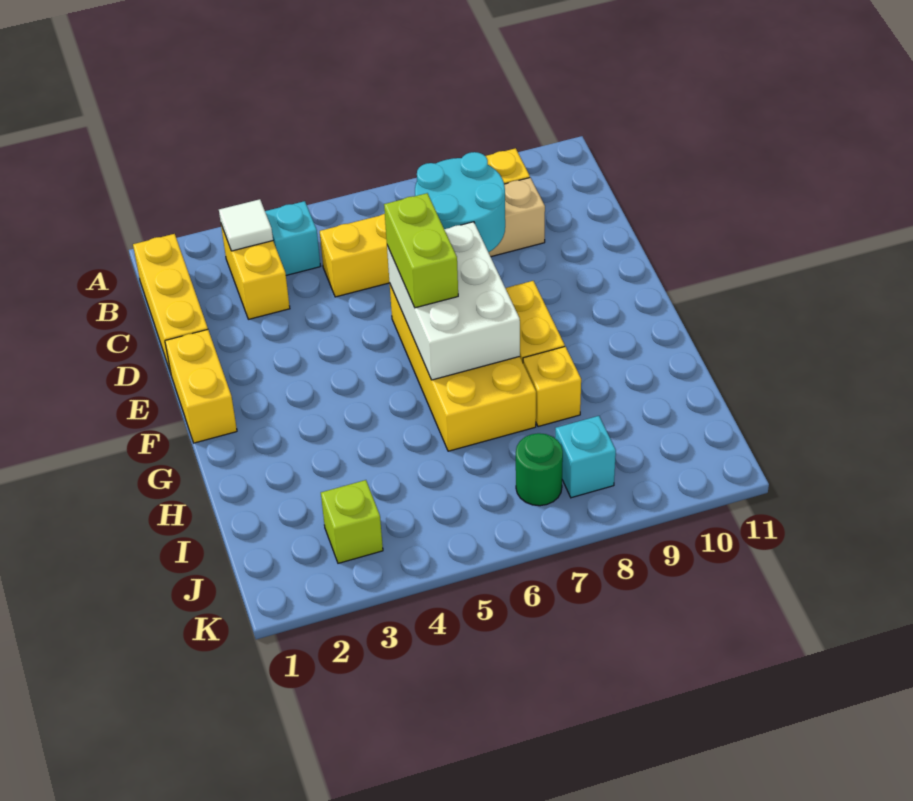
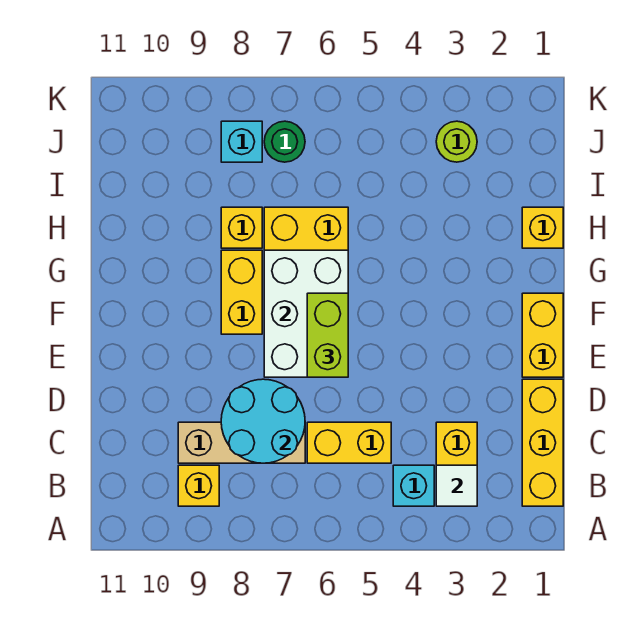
none -> yellow 1x1 brick [522,207,563,248]
lime 1x1 brick [321,480,383,563] -> lime 1x1 round brick [436,121,477,162]

